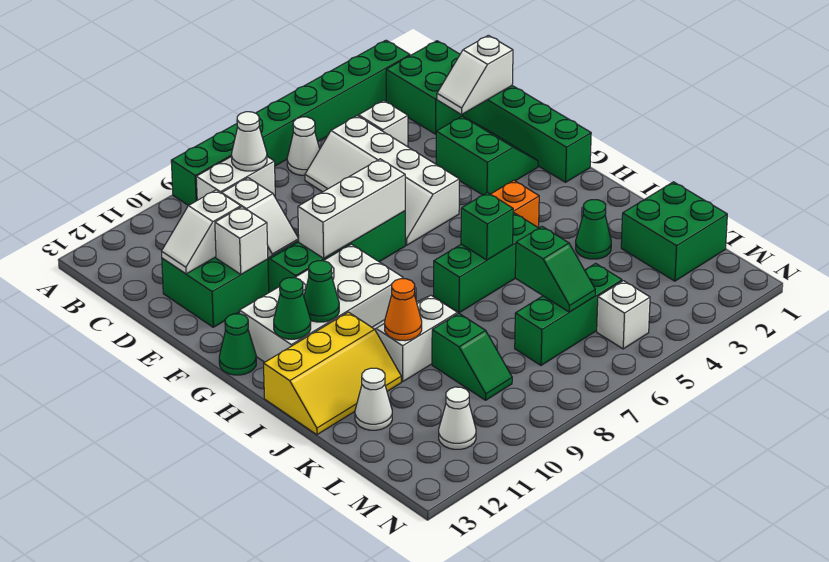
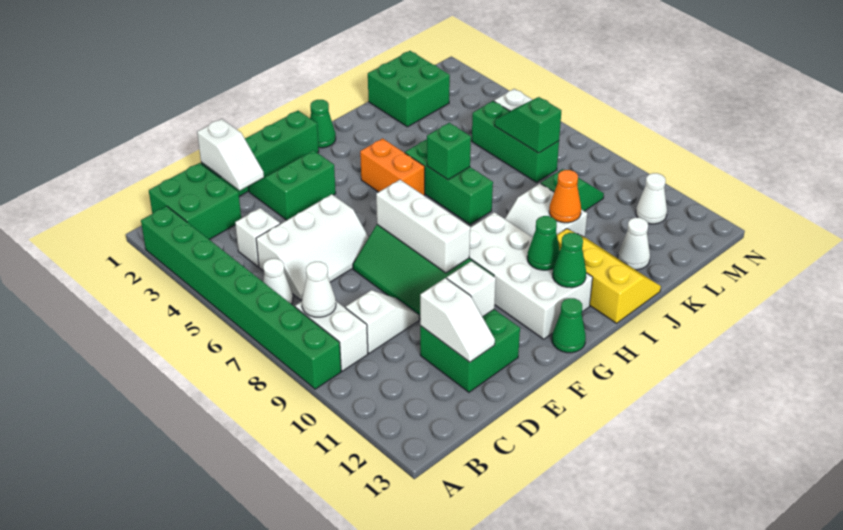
white 2x4 slope [305,116,459,245] -> white 2x3 slope [256,194,369,300]
green 1x1 cone [576,200,611,259] -> green 1x1 cone moved to [310,100,336,148]
green 1x2 slope [515,227,595,312] -> green 1x2 slope turned to [494,97,561,153]

